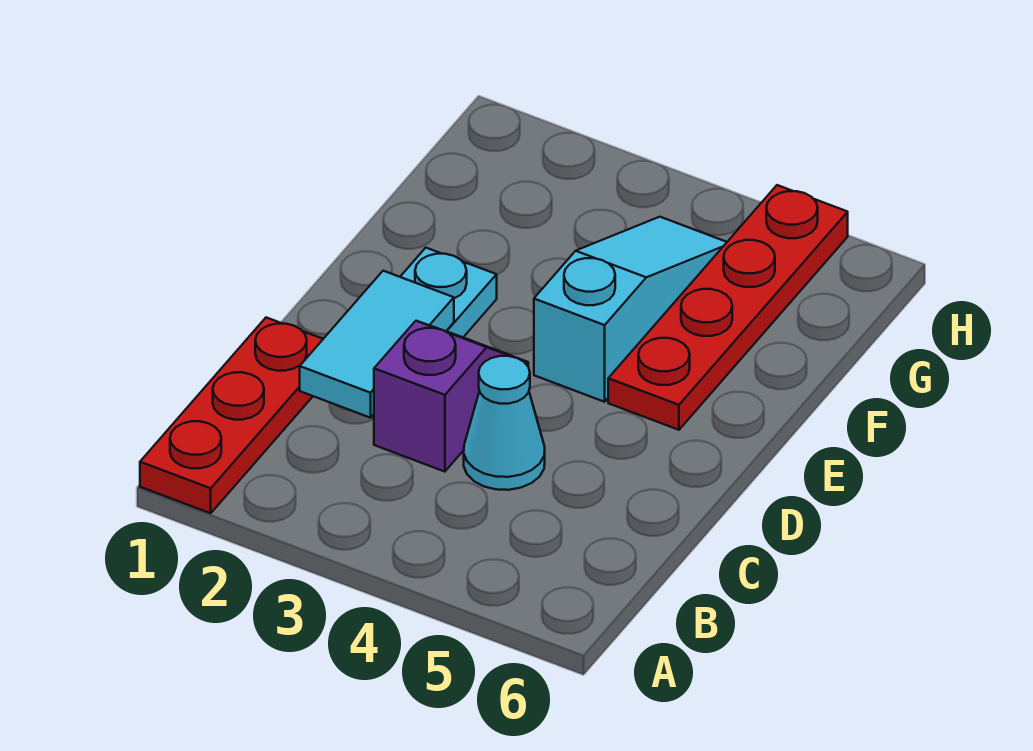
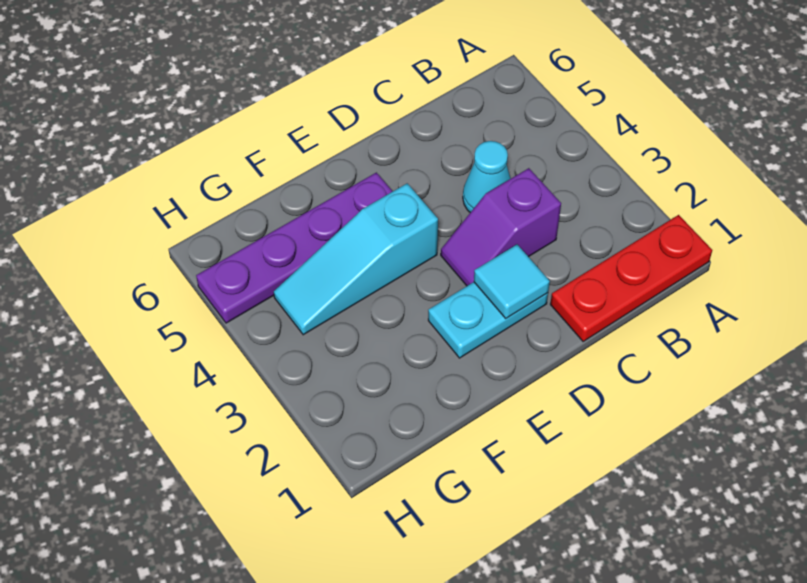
cyan 1x2 tile [300,271,454,418] -> cyan 1x1 tile [474,245,550,318]
red 1x4 plate [608,185,848,430] -> purple 1x4 plate [196,172,393,323]

